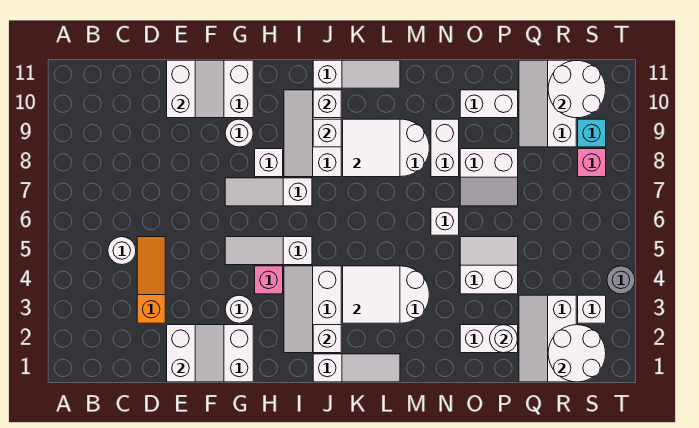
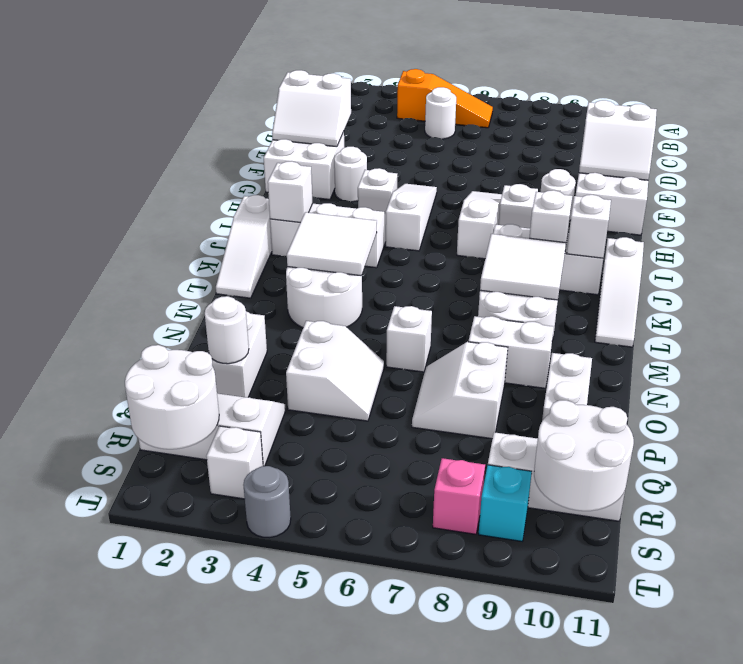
orange 1x3 slope [137,237,165,323] -> orange 1x3 slope moved to [397,69,493,128]
pink 1x1 brick [255,266,283,294] -> white 1x1 brick [358,168,397,214]

